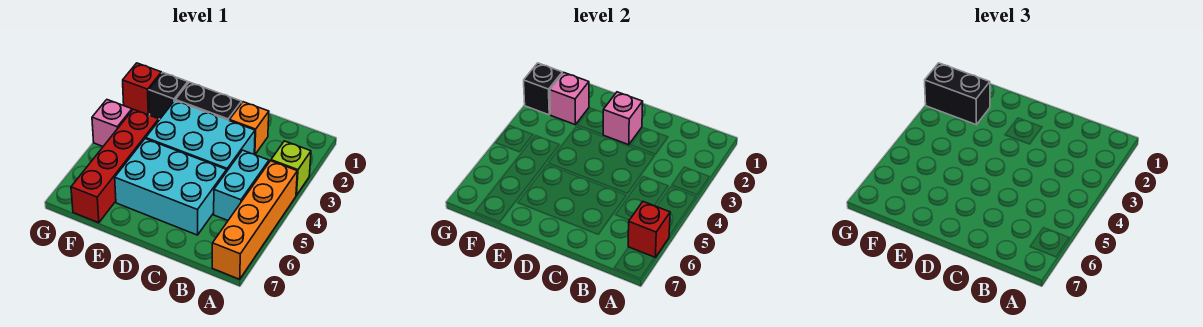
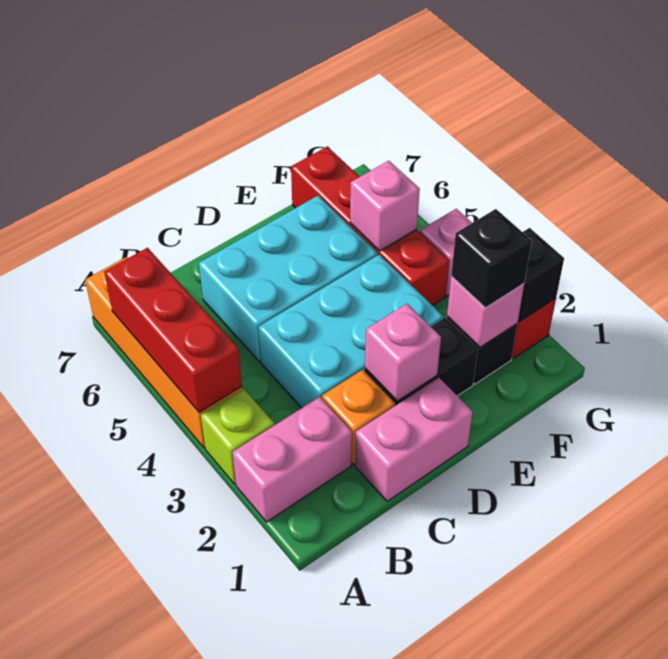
none -> pink 1x2 brick [233,397,352,522]
red 1x1 brick [628,202,670,257] -> red 1x3 brick [104,248,242,412]
cyan 1x2 brick [214,150,269,220] -> none
none -> pink 1x2 brick [355,378,473,502]
black 1x2 brick [925,63,990,125] -> black 1x1 brick [451,209,532,308]
none -> pink 1x1 brick [350,161,420,251]

